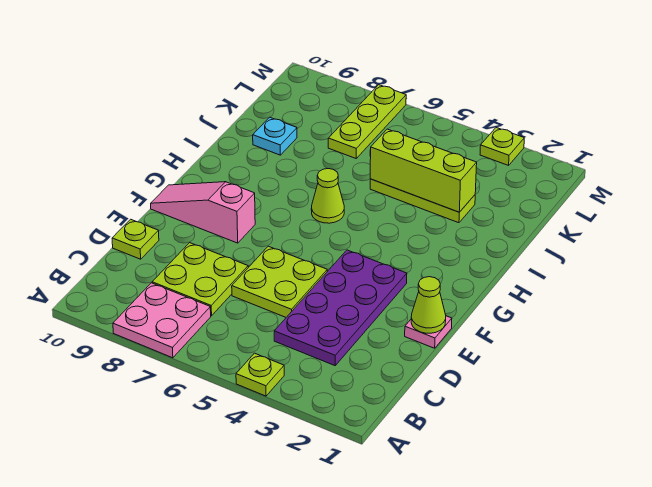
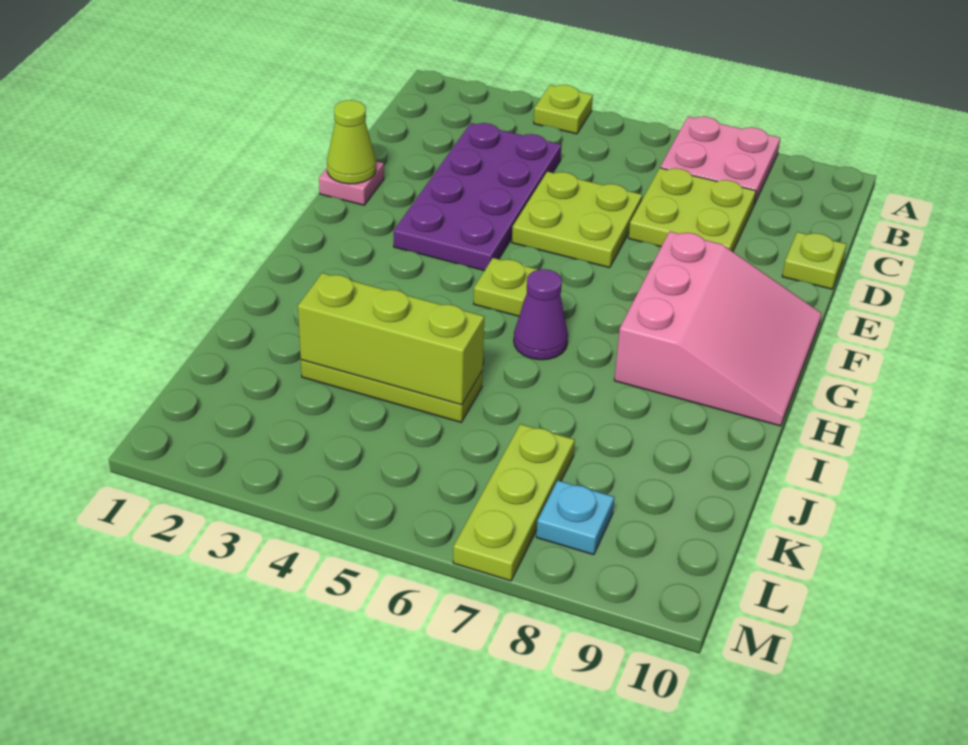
pink 1x3 slope [151,182,255,243] -> pink 3x3 slope [614,231,822,426]
lime 1x1 cone [311,169,344,223] -> purple 1x1 cone [514,269,568,360]
cyan 1x1 plate [253,117,297,155] -> cyan 1x1 plate moved to [536,481,614,555]
lime 1x1 plate [480,128,524,165] -> lime 1x1 plate moved to [474,258,538,316]

